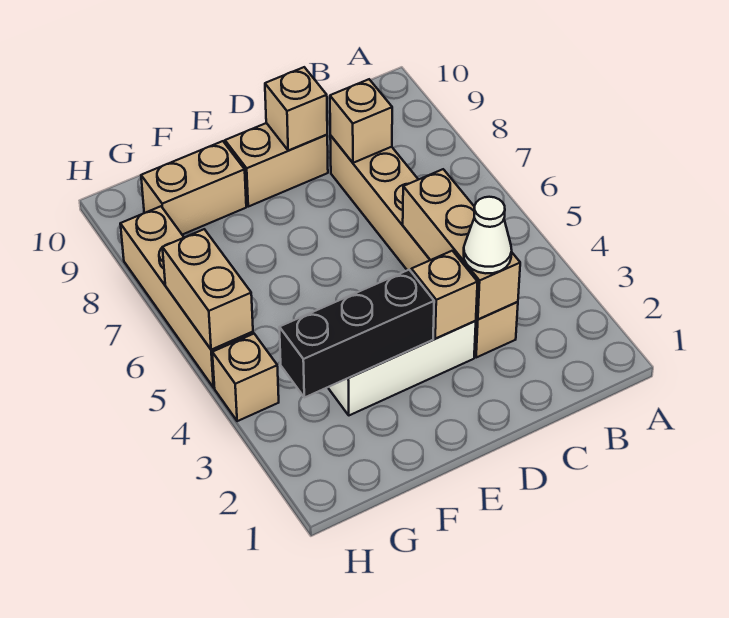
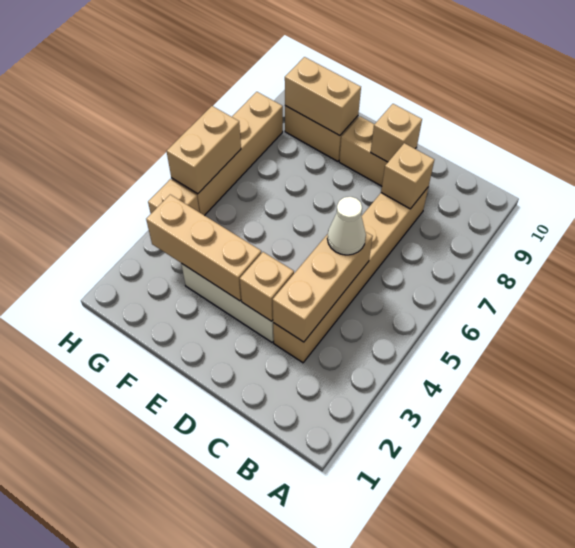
white 1x1 cone [464,197,512,273] -> white 1x1 cone moved to [327,197,366,255]
black 1x3 brick [279,270,434,398] -> tan 1x3 brick [146,195,261,301]
none -> tan 1x2 brick [285,57,361,136]

